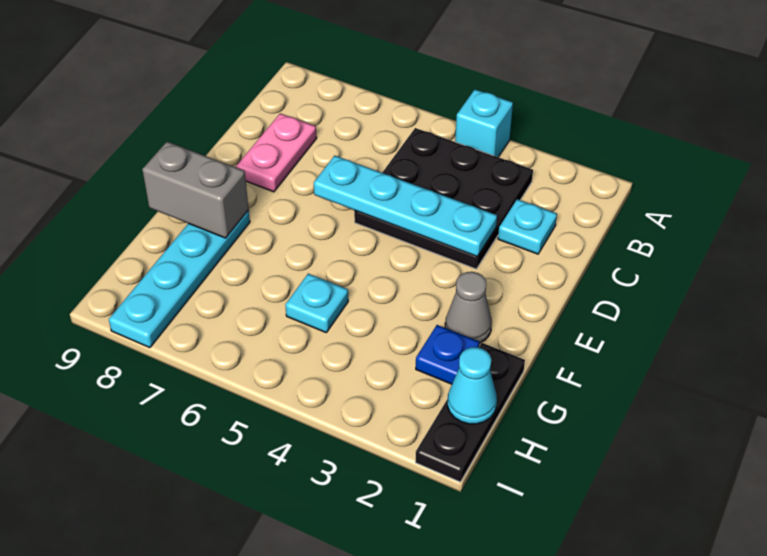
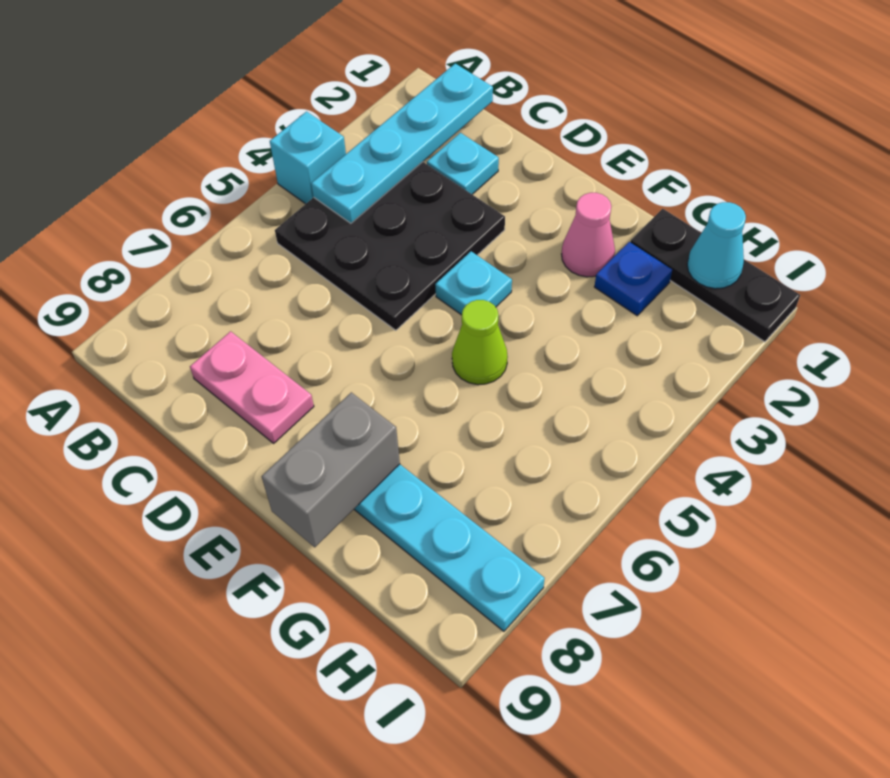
cyan 1x4 plate [314,156,497,257] -> cyan 1x4 plate moved to [311,64,493,223]
grey 1x1 cone [445,272,492,344] -> pink 1x1 cone [562,193,615,277]
none -> lime 1x1 cone [452,300,508,385]
cyan 1x1 plate [285,274,348,332] -> cyan 1x1 plate moved to [435,251,512,315]

